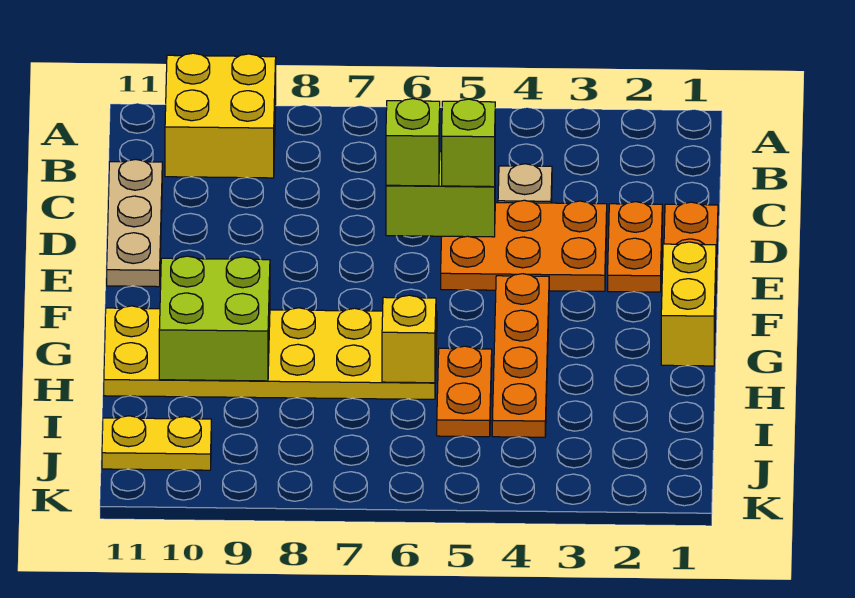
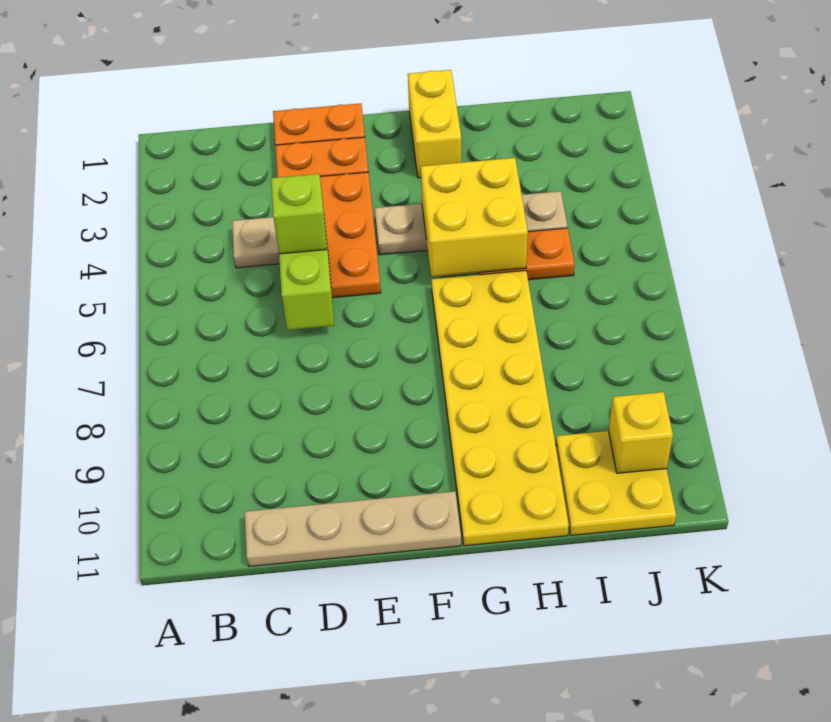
yellow 2x2 brick [165,53,276,178] -> yellow 2x2 brick moved to [421,158,528,277]
tan 1x3 plate [107,159,162,287] -> tan 1x4 plate [245,491,461,567]
lime 1x1 brick [386,99,440,186] -> none
yellow 1x2 brick [661,242,716,366] -> yellow 1x2 brick turned to [408,70,461,178]
orange 1x4 plate [492,274,549,437] -> tan 1x4 plate [375,191,568,255]
lime 2x2 brick [159,256,270,381] -> none
yellow 1x1 brick [382,295,436,383] -> yellow 1x1 brick moved to [609,392,673,473]
yellow 1x2 plate [102,416,211,470] -> yellow 2x2 plate [556,431,676,535]

